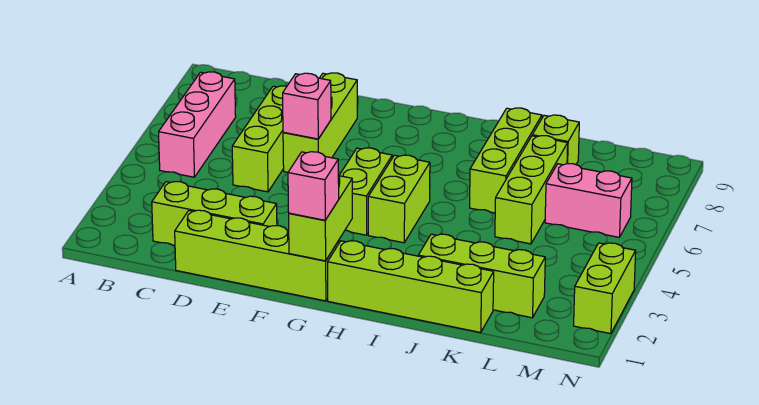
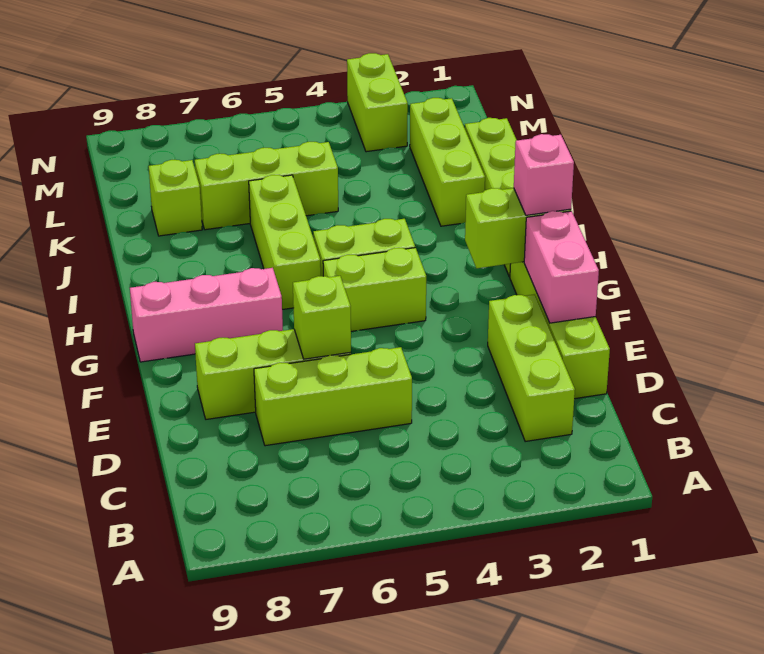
pink 1x3 brick [159,72,236,177] -> pink 1x3 brick moved to [130,268,283,362]
pink 1x1 brick [283,73,331,139] -> lime 1x1 brick [293,276,351,359]
lime 1x3 brick [470,108,542,213] -> lime 1x3 brick turned to [249,175,321,310]
pink 1x2 brick [545,164,632,237] -> pink 1x2 brick moved to [524,211,599,323]
lime 1x2 brick [574,243,636,334] -> lime 1x2 brick turned to [347,53,408,152]

